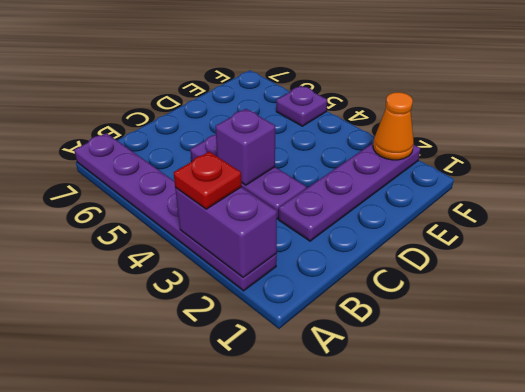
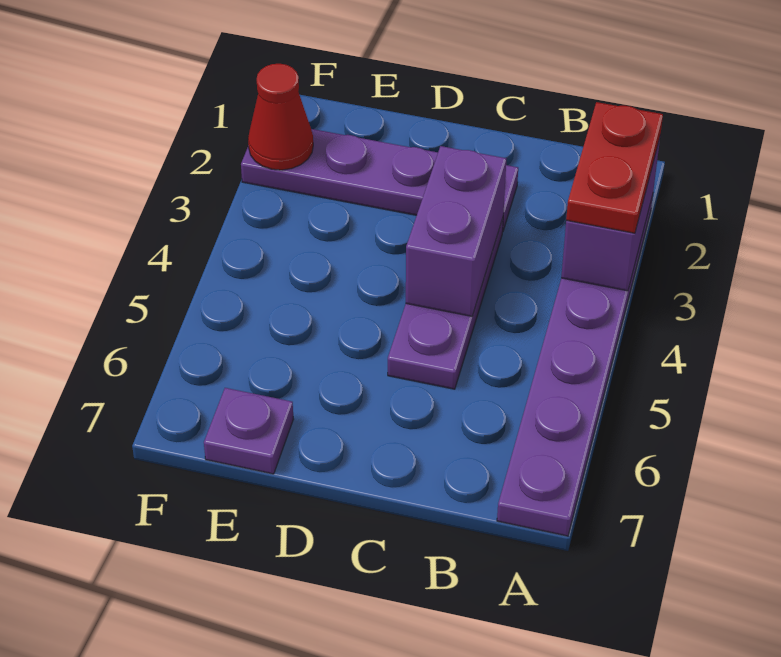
red 1x1 plate [174,152,242,209] -> red 1x2 plate [566,102,663,233]
purple 1x1 brick [215,109,275,185] -> purple 1x2 brick [406,146,506,316]
orange 1x1 cone [373,92,414,160] -> red 1x1 cone [248,64,313,170]
purple 1x1 plate [276,86,327,126] -> purple 1x1 plate moved to [204,388,293,474]

